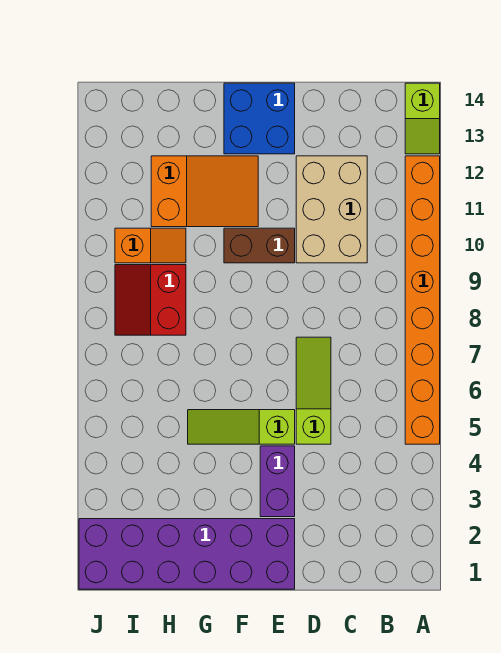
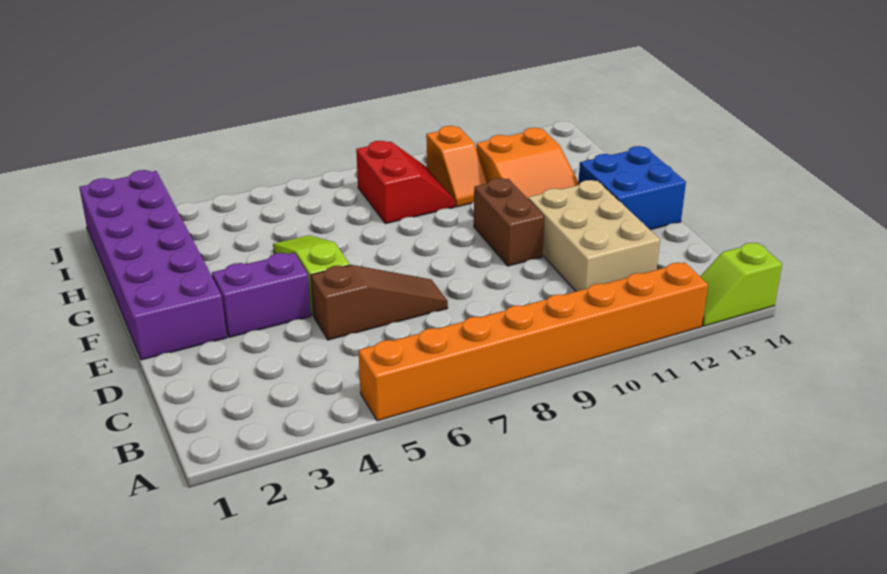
tan 2x3 brick [296,156,367,263] -> tan 2x3 brick turned to [528,180,660,291]
lime 1x3 slope [296,337,331,444] -> brown 1x3 slope [311,265,448,340]
red 2x2 slope [115,265,186,335] -> red 2x2 slope turned to [356,141,455,224]

